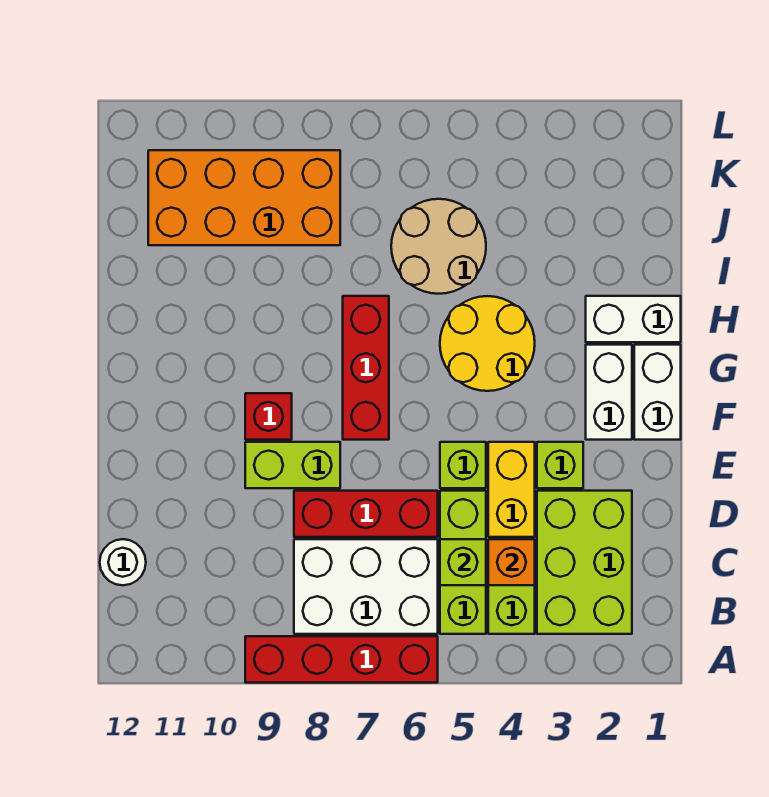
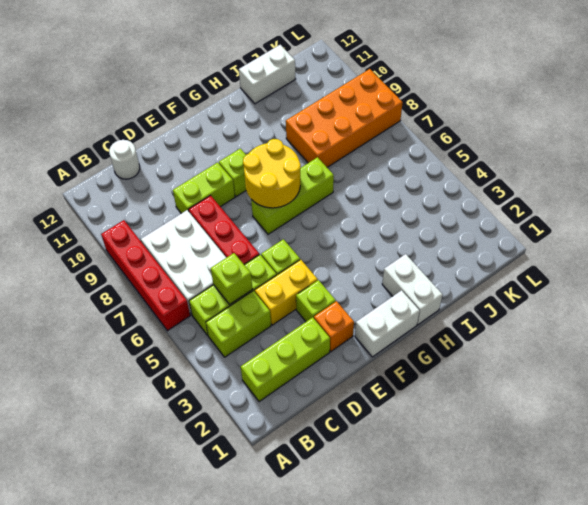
lime 2x3 brick [537,491,632,634] -> lime 1x3 brick [241,317,330,402]
orange 1x1 brick [488,539,535,585] -> orange 1x1 brick moved to [314,301,354,351]
lime 1x2 brick [245,442,340,488] -> lime 1x2 brick turned to [173,162,235,213]
white 1x2 brick [586,345,632,440] -> white 1x2 brick moved to [239,45,295,104]
red 1x3 brick [343,296,389,440] -> lime 1x3 brick [251,157,334,234]
red 1x1 brick [245,393,292,440] -> lime 1x1 brick [219,149,246,197]
yellow 2x2 round brick [440,296,535,391] -> yellow 2x2 round brick moved to [243,139,301,208]
tan 2x2 round brick [391,199,486,294] -> none
orange 2x4 brick [148,150,340,245] -> orange 2x4 brick turned to [286,69,403,167]

